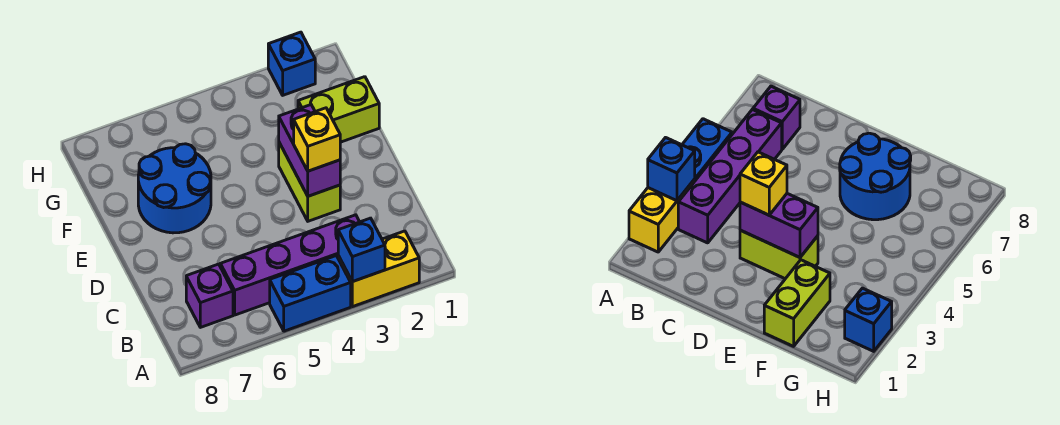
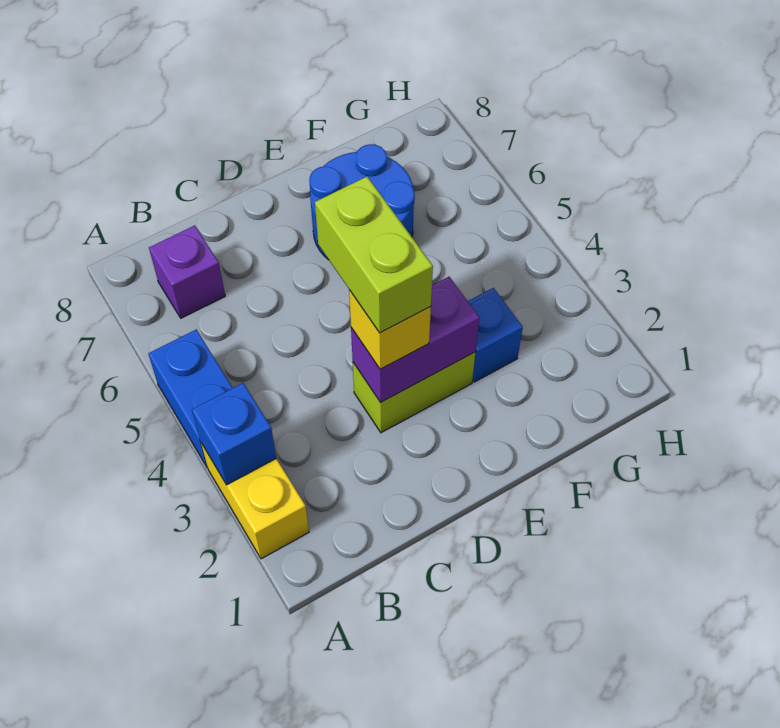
purple 1x4 brick [220,215,360,315] -> none
lime 1x2 brick [298,77,379,142] -> lime 1x2 brick moved to [315,177,433,333]
blue 1x1 brick [268,32,315,95] -> blue 1x1 brick moved to [468,288,523,382]

